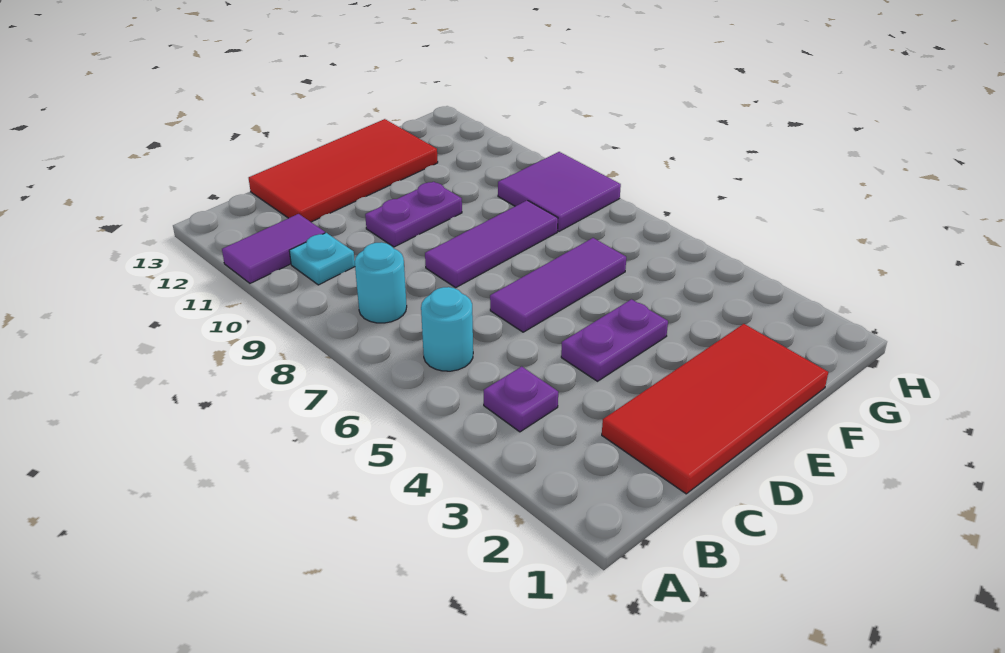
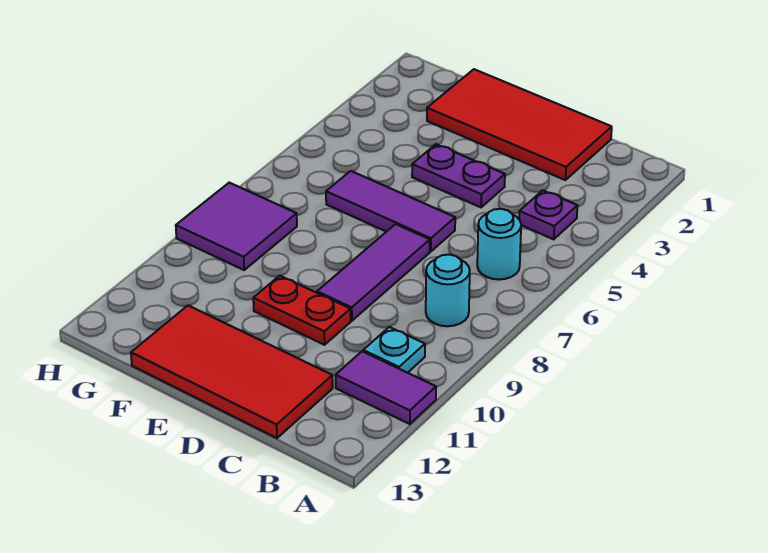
purple 1x3 tile [425,200,558,288] -> purple 1x3 tile turned to [317,224,430,321]
purple 1x2 plate [365,182,462,247] -> red 1x2 plate [253,276,351,345]

